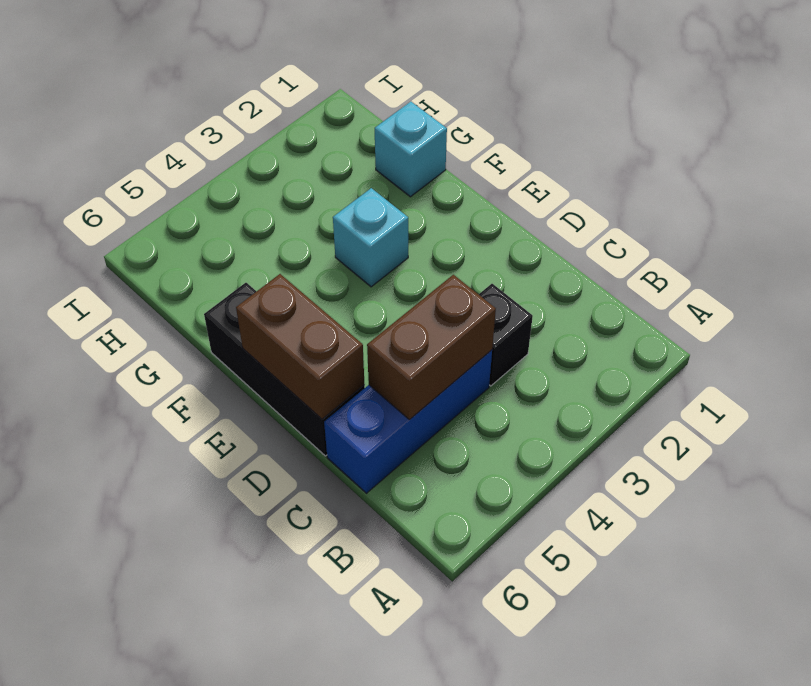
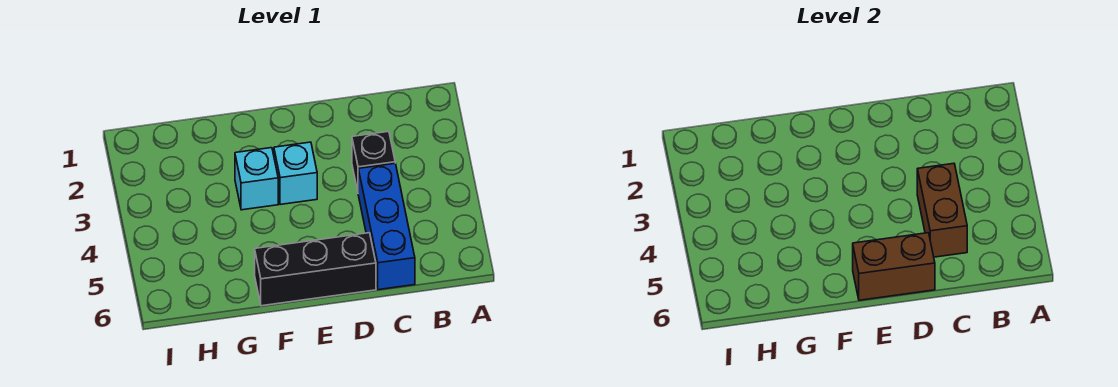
cyan 1x1 brick [375,102,447,197] -> cyan 1x1 brick moved to [274,142,317,205]

